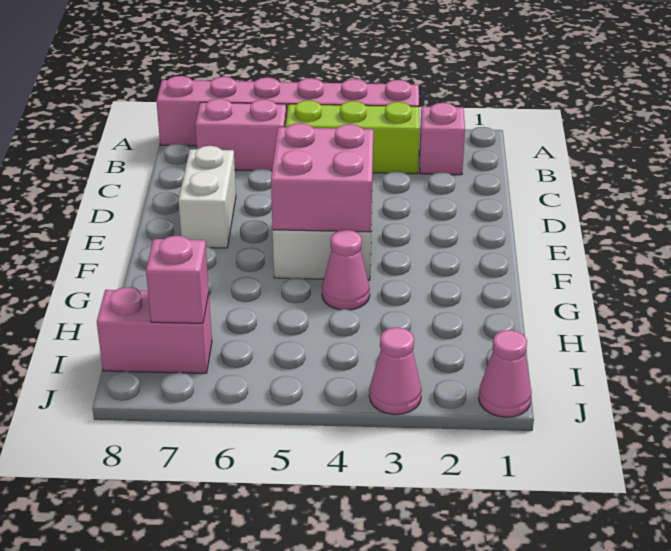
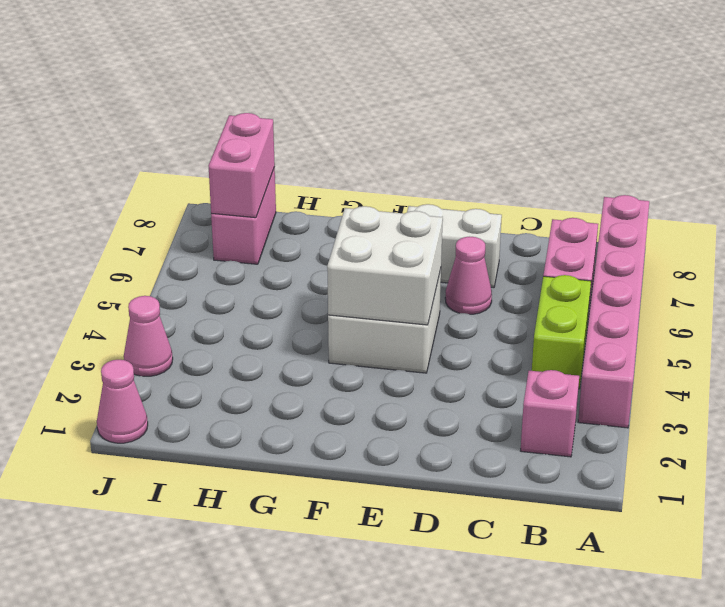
lime 1x3 brick [286,100,420,174] -> lime 1x2 brick [532,275,591,389]
pink 2x2 brick [271,123,373,232] -> white 2x2 brick [327,206,443,325]
pink 1x1 cone [322,230,370,310] -> pink 1x1 cone moved to [445,237,492,314]
pink 1x1 brick [146,236,209,323] -> pink 1x2 brick [209,113,275,218]

